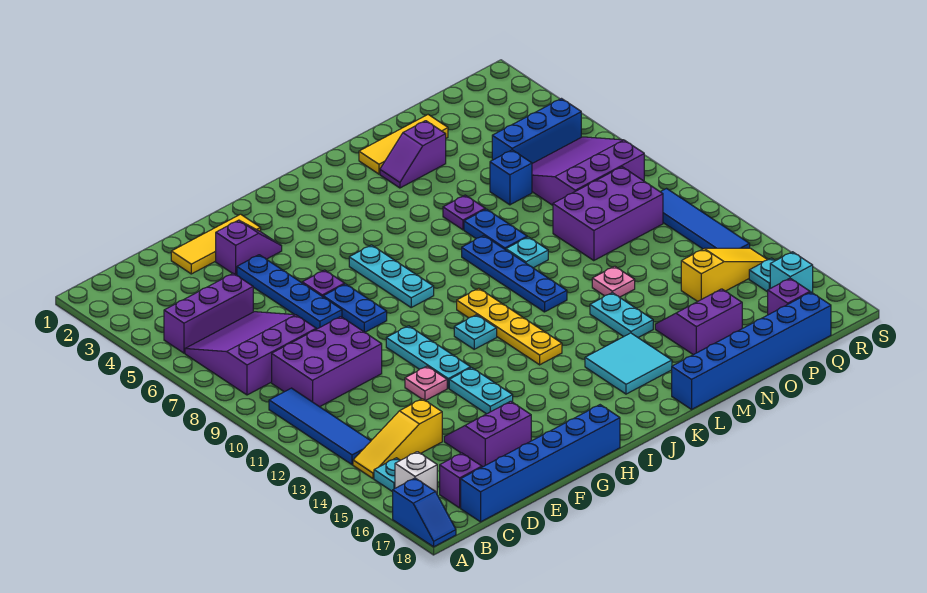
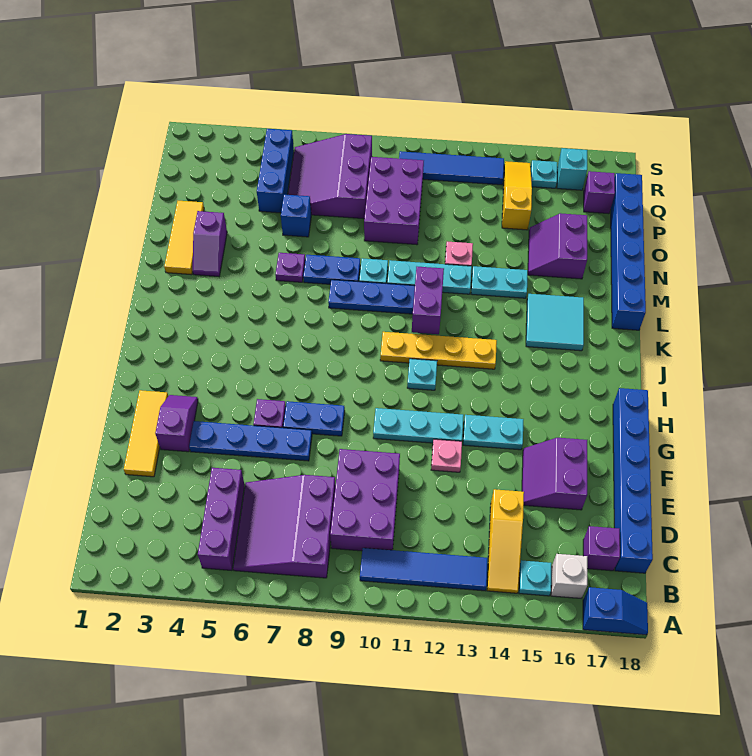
cyan 1x3 plate [349,245,434,307] -> cyan 1x3 plate moved to [387,260,472,294]
none -> purple 1x2 brick [412,267,444,334]

